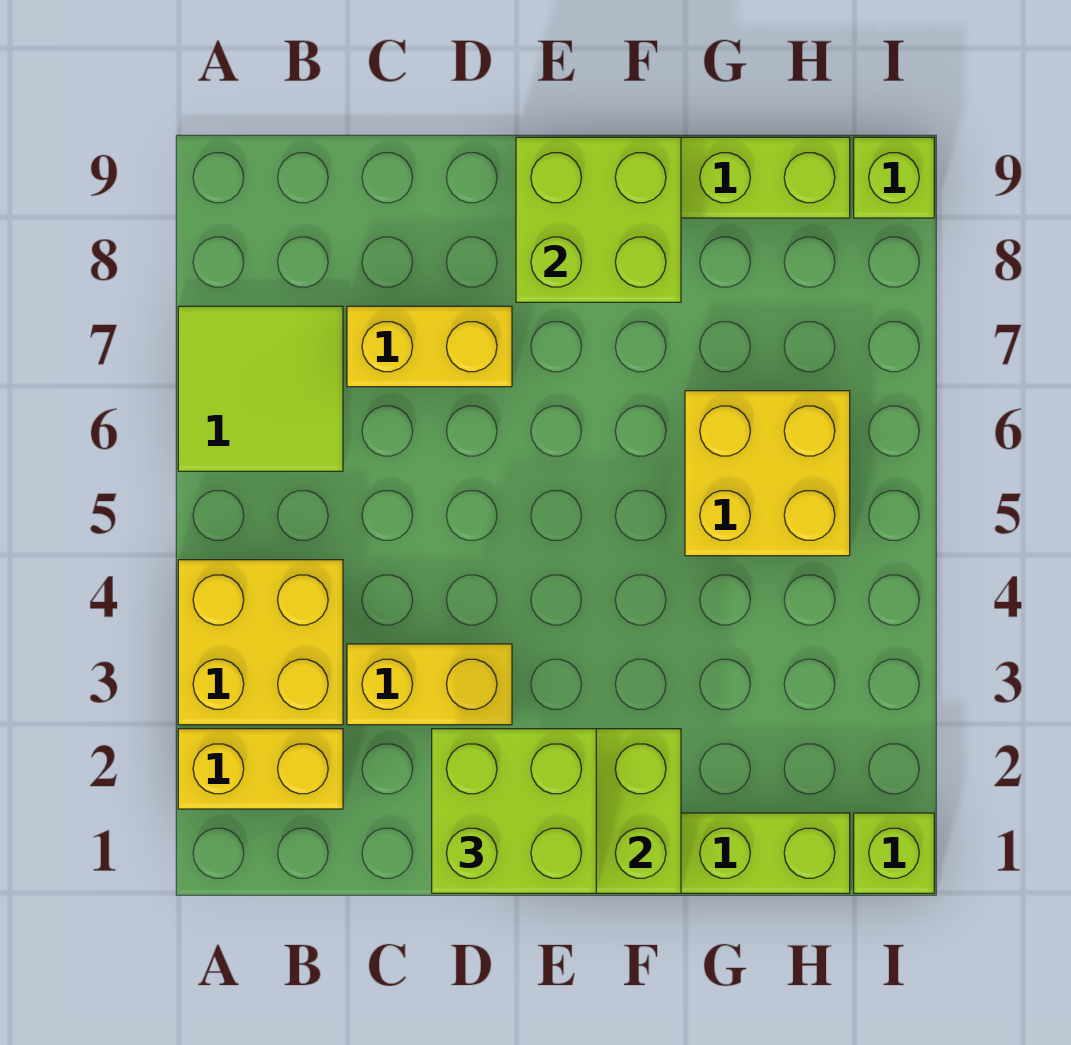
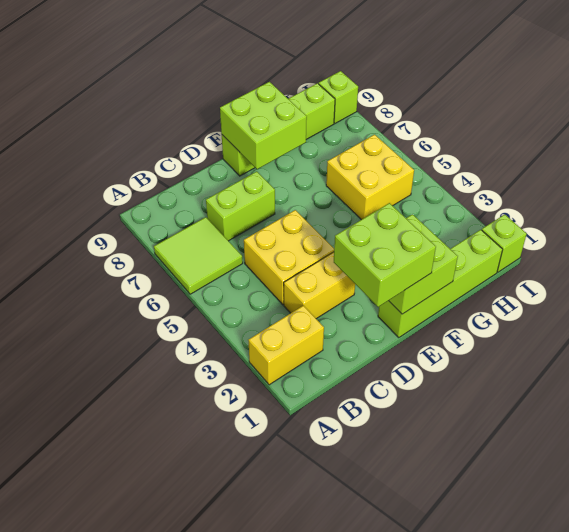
yellow 2x2 brick [178,560,343,725] -> yellow 2x2 brick moved to [244,210,334,305]
yellow 1x2 brick [347,306,512,387] -> lime 1x2 brick [206,171,275,241]

